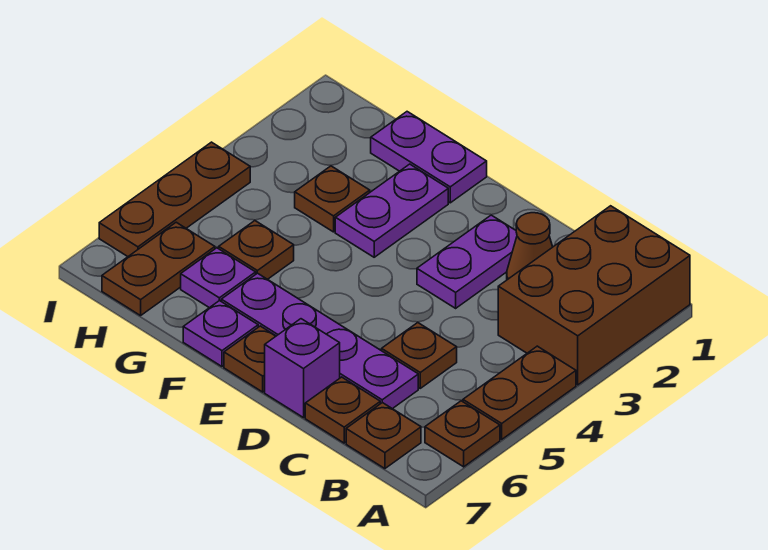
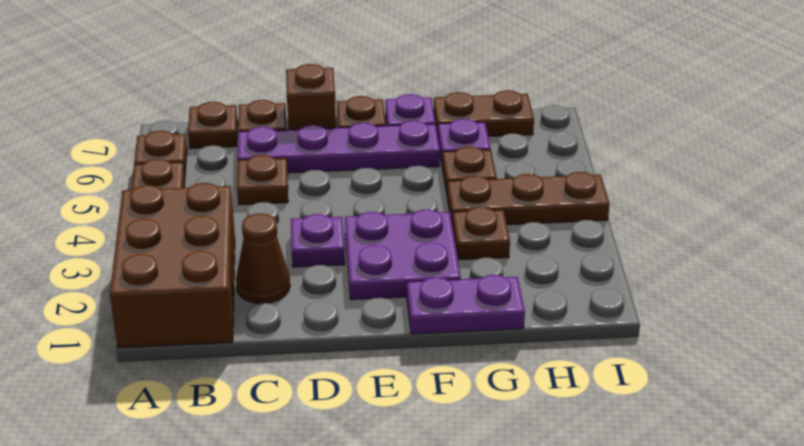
purple 1x2 plate [417,215,517,308] -> purple 1x1 plate [291,214,345,267]
purple 1x1 brick [265,319,340,418] -> brown 1x1 brick [286,64,336,130]
purple 1x2 plate [335,164,448,257] -> purple 2x2 plate [345,210,461,300]
brown 1x2 plate [102,222,215,316] -> brown 1x2 plate turned to [433,90,534,137]
brown 1x3 plate [99,142,250,256] -> brown 1x3 plate turned to [447,172,610,225]

